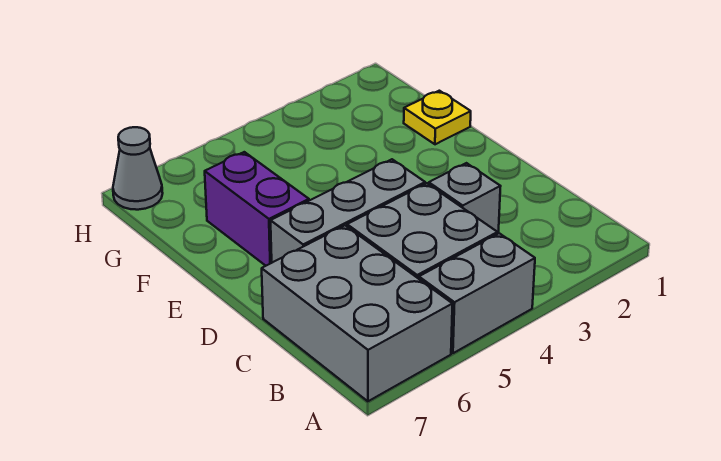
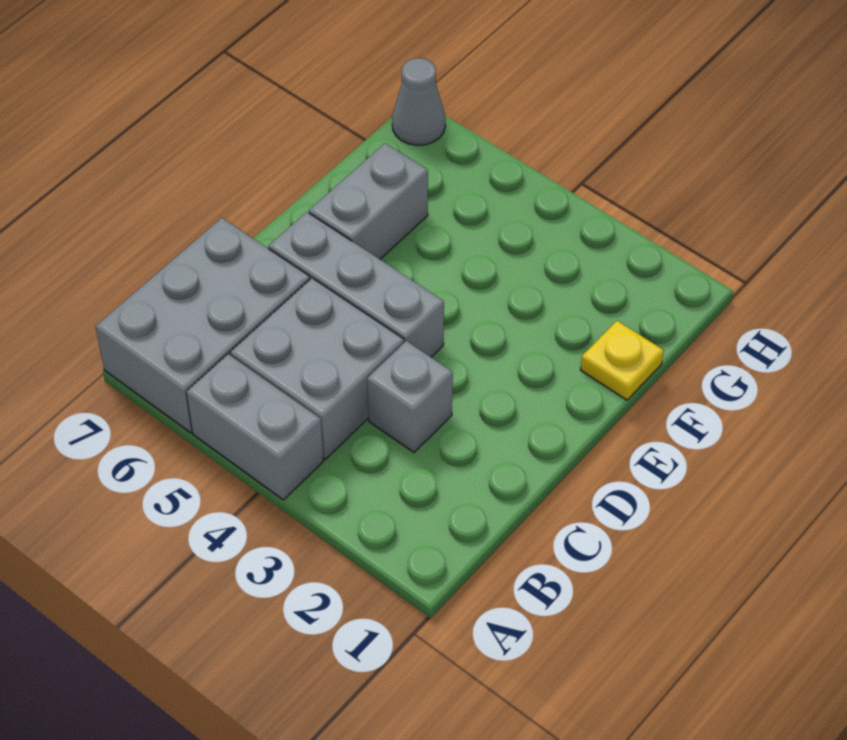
purple 1x2 brick [205,152,309,266] -> grey 1x2 brick [309,143,428,259]

